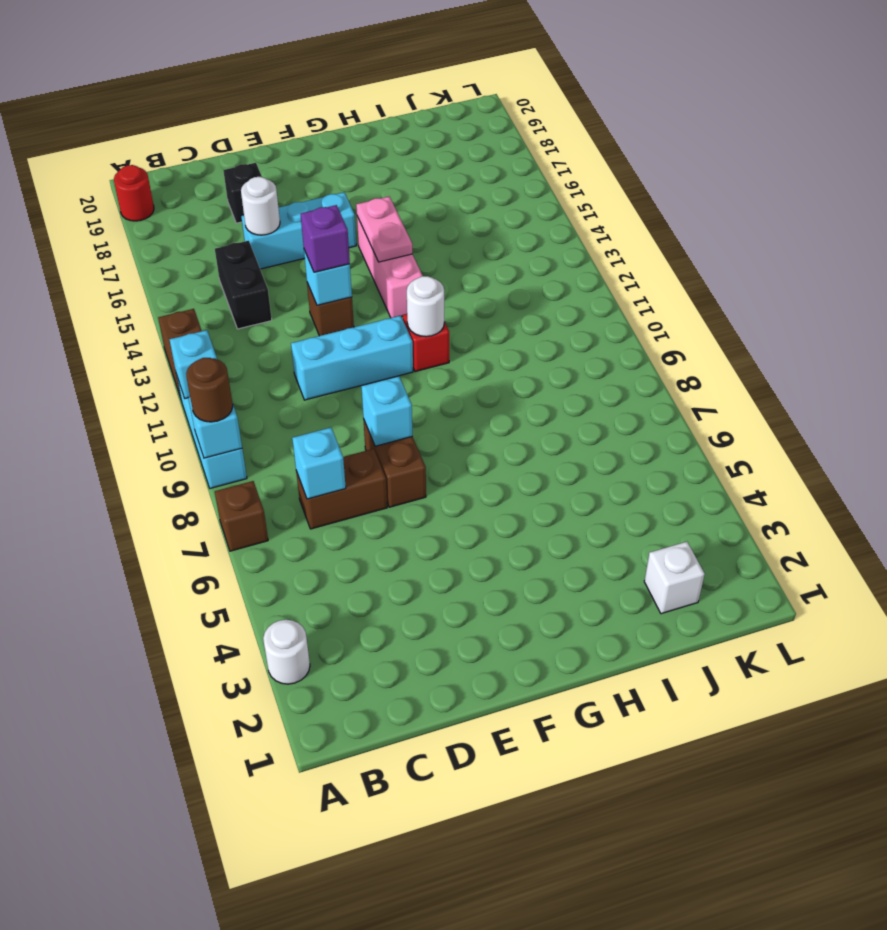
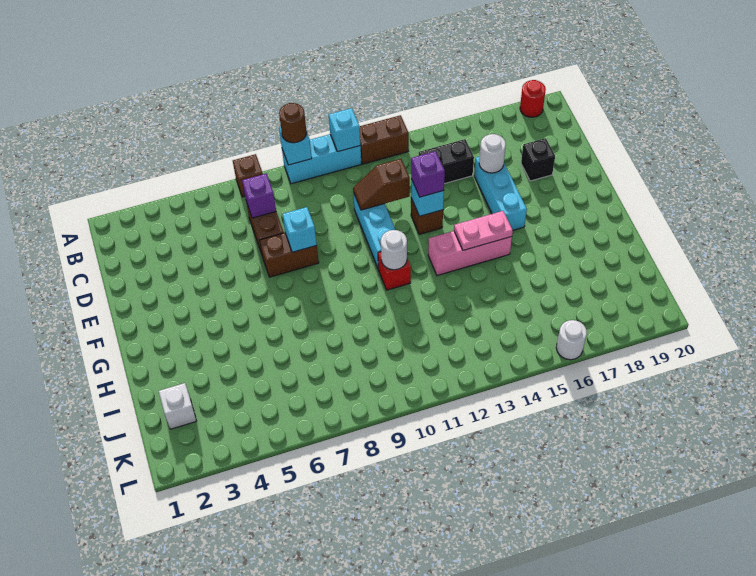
white 1x1 round brick [263,620,310,684] -> white 1x1 round brick moved to [556,320,587,360]
cyan 1x1 brick [292,428,346,499] -> purple 1x1 brick [242,174,276,218]
none -> brown 1x2 slope [353,159,410,210]

